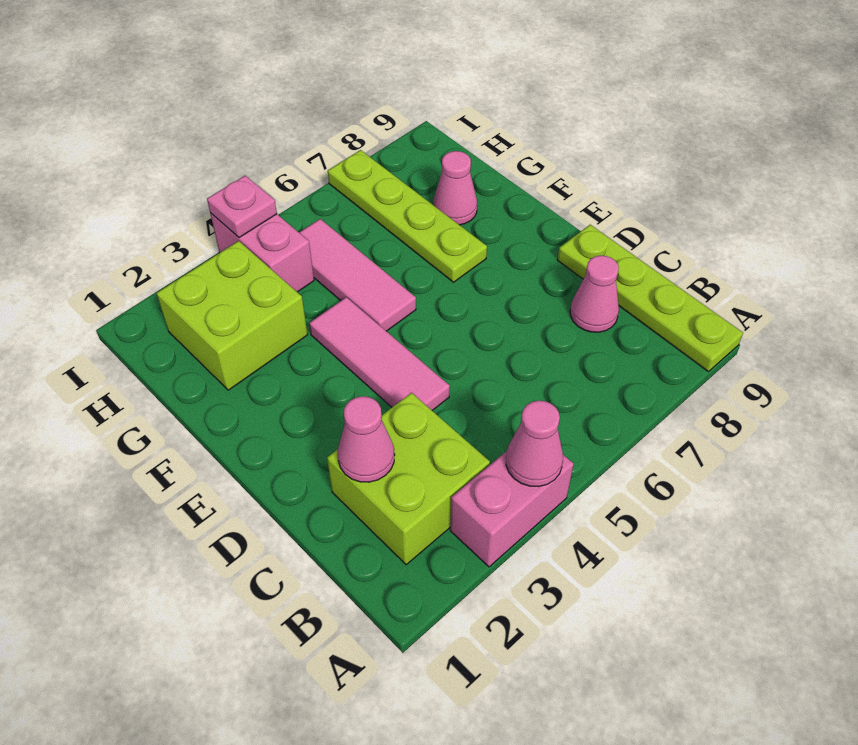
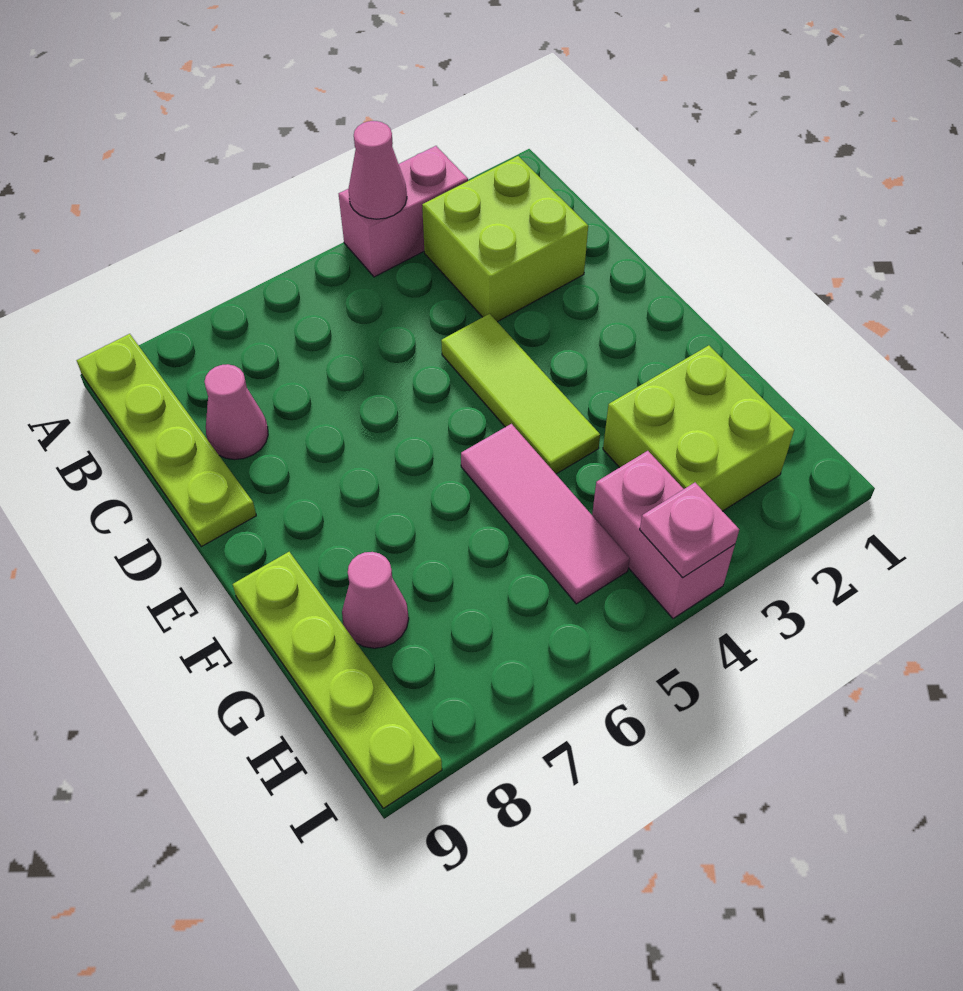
pink 1x1 cone [338,396,395,482] -> none
pink 1x3 tile [309,297,450,410] -> lime 1x3 tile [441,314,600,474]
lime 1x4 plate [328,150,487,282] -> lime 1x4 plate moved to [233,552,442,808]

